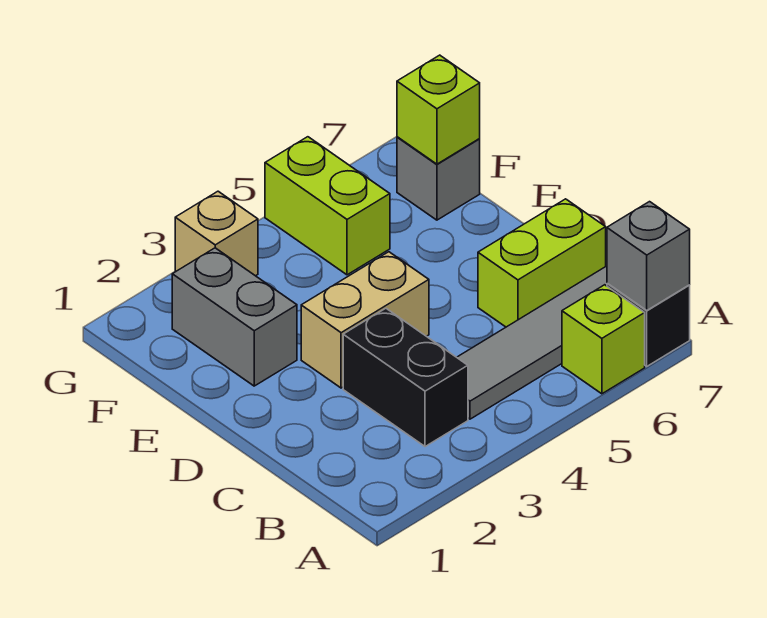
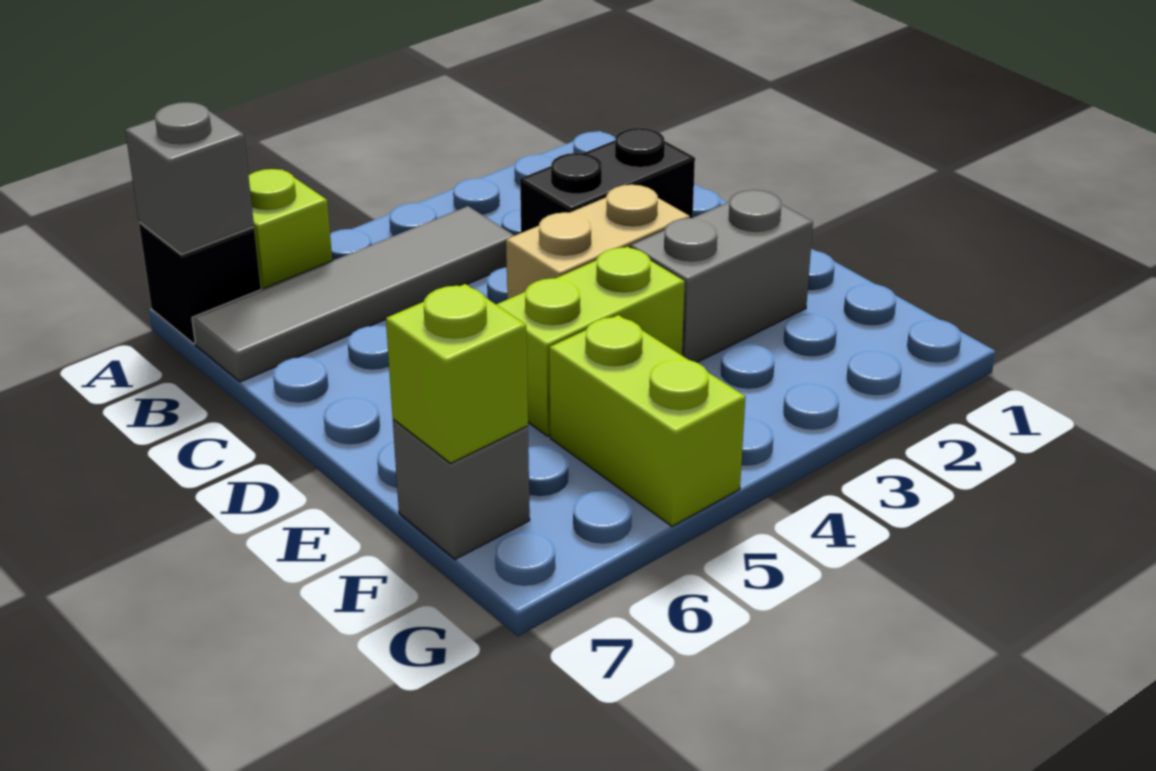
black 1x2 brick [343,308,468,447] -> black 1x2 brick turned to [520,128,695,233]
lime 1x2 brick [478,199,606,327] -> lime 1x2 brick moved to [496,247,685,436]
grey 1x2 brick [172,248,297,386] -> grey 1x2 brick turned to [631,190,813,362]
tan 1x1 brick [175,191,258,276] -> none

